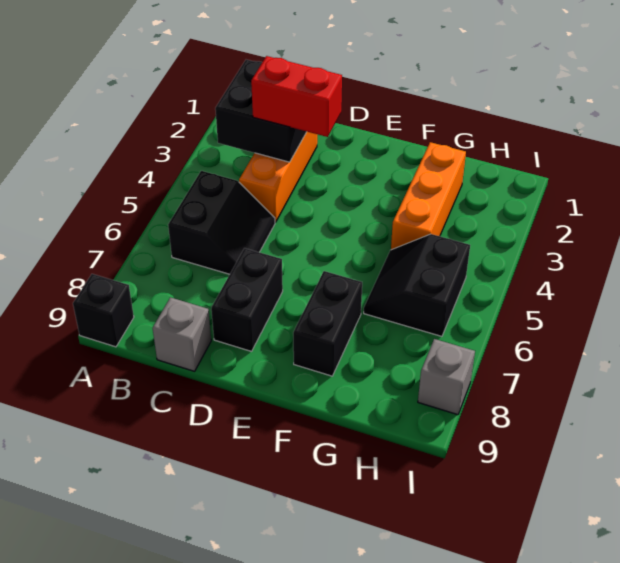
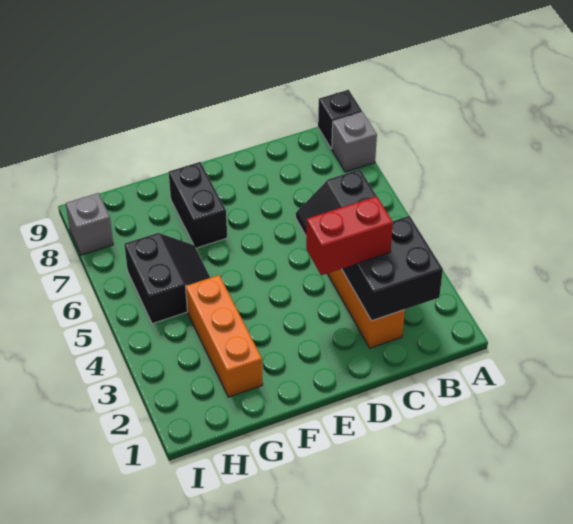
grey 1x1 brick [153,297,211,371] -> grey 1x1 brick moved to [332,112,377,172]
black 1x2 brick [211,248,283,351] -> none

